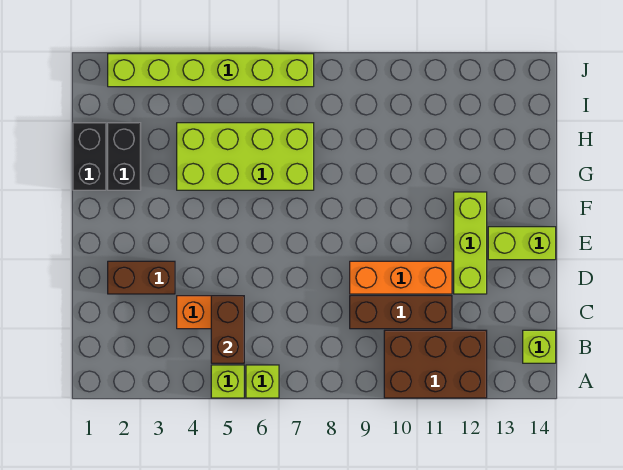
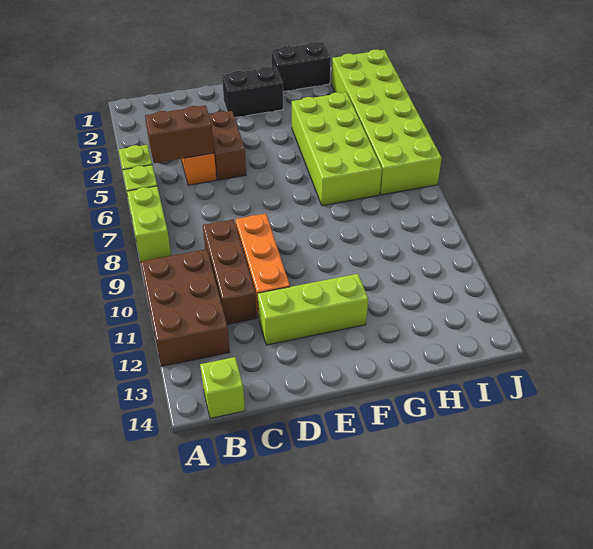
brown 1x2 brick [108,261,175,294] -> brown 1x2 brick moved to [209,111,246,180]
lime 1x2 brick [488,227,556,260] -> lime 1x2 brick moved to [127,186,171,262]
black 1x2 brick [108,123,141,190] -> black 1x2 brick moved to [222,67,283,118]
lime 1x6 brick [108,54,314,87] -> lime 2x6 brick [331,50,442,195]

